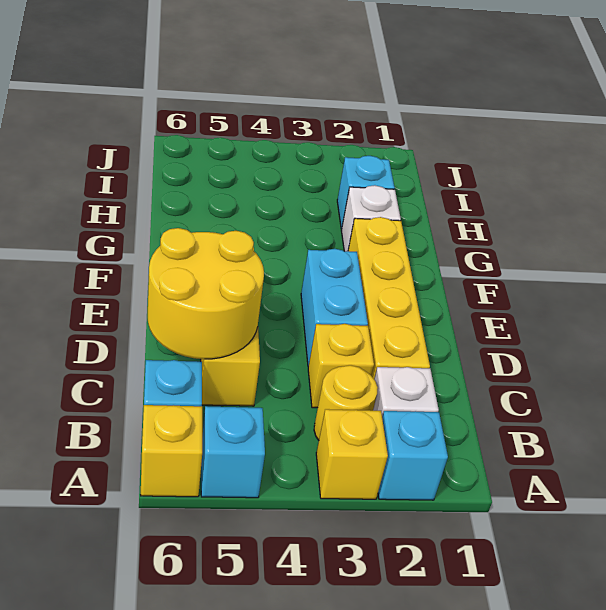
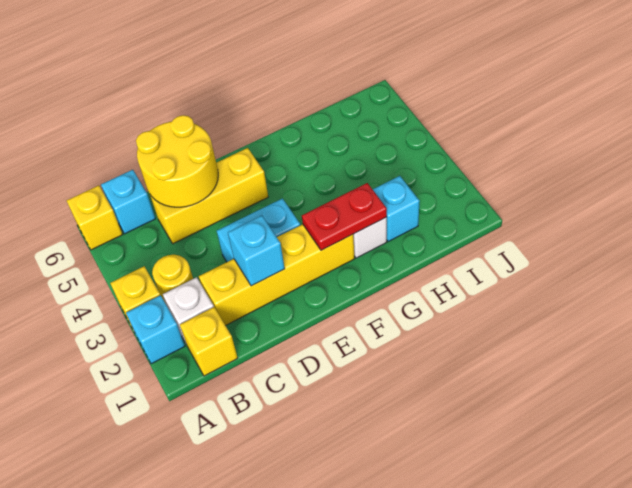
cyan 1x1 brick [201,406,265,498] -> cyan 1x1 brick moved to [228,216,285,286]
yellow 1x1 brick [308,324,374,408] -> yellow 1x1 brick moved to [180,307,238,376]
none -> red 1x2 plate [302,183,387,250]

